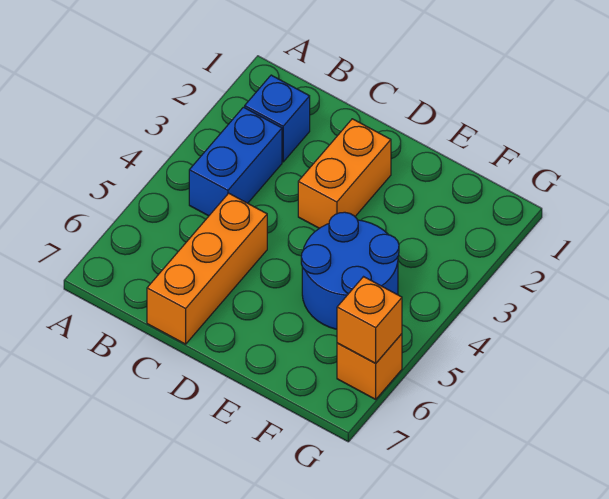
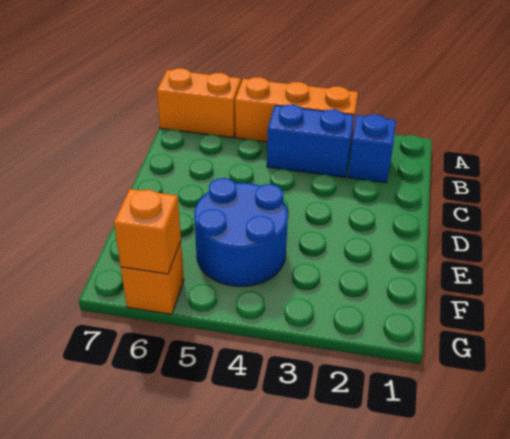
orange 1x3 brick [147,193,267,344] -> orange 1x3 brick moved to [235,77,358,148]
orange 1x2 brick [298,119,391,228] -> orange 1x2 brick moved to [157,68,241,138]

